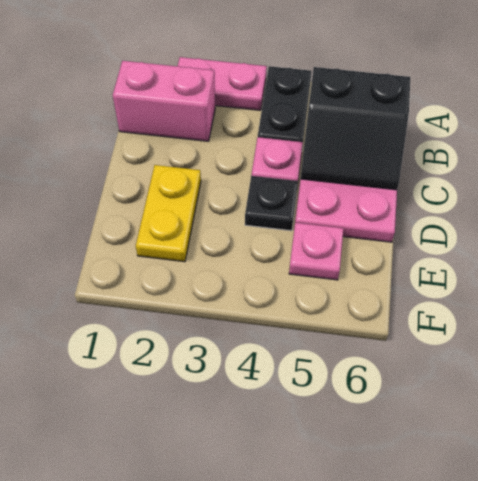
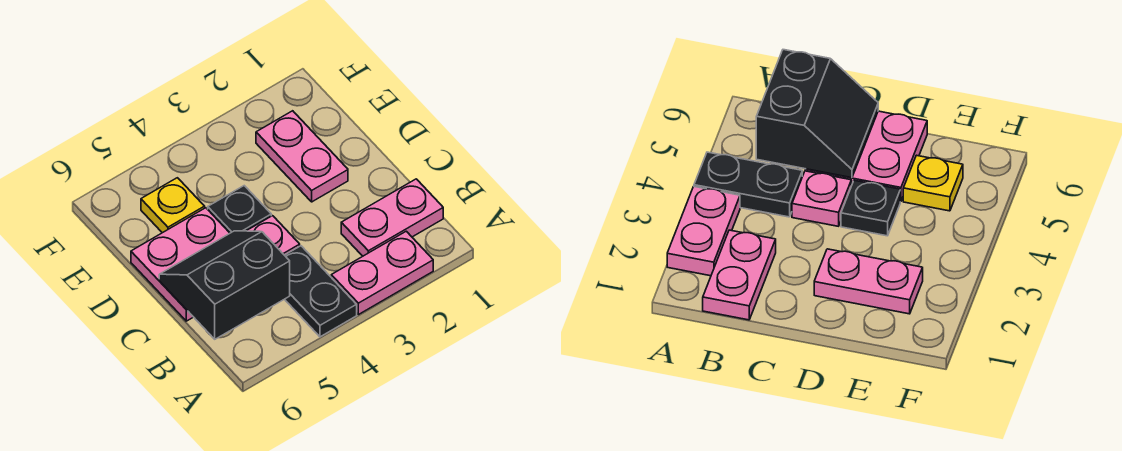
pink 1x2 brick [113,61,215,141] -> pink 1x2 plate [341,179,443,256]
yellow 1x2 plate [136,165,201,262] -> pink 1x2 plate [256,111,348,202]
pink 1x1 plate [289,223,343,280] -> yellow 1x1 plate [141,178,205,233]

